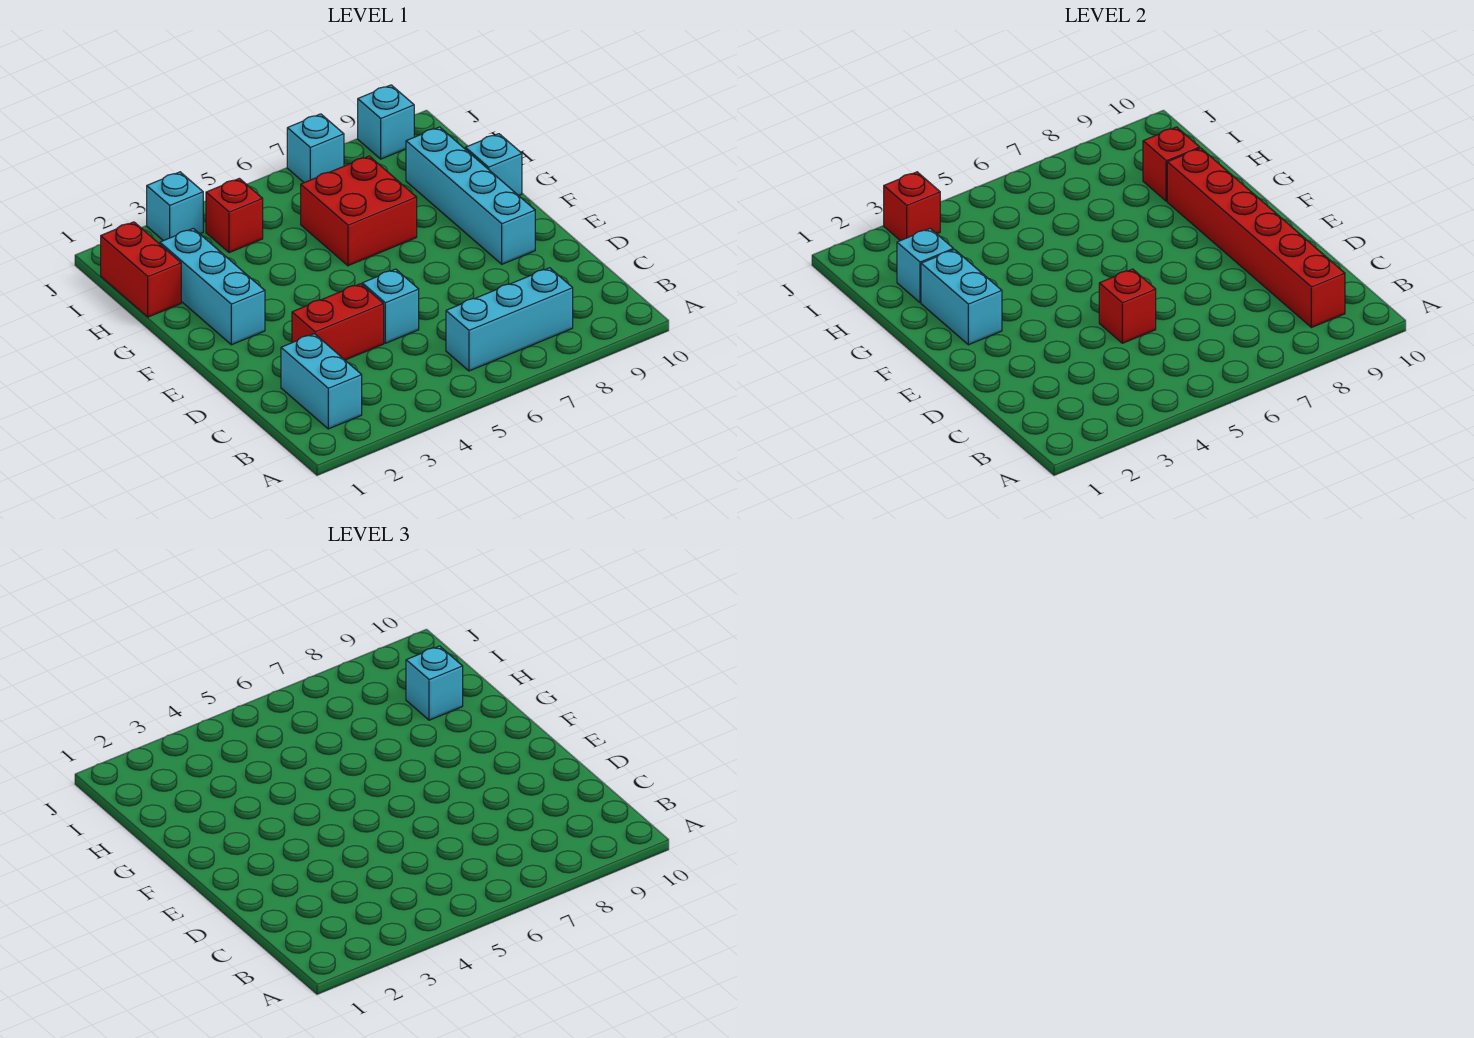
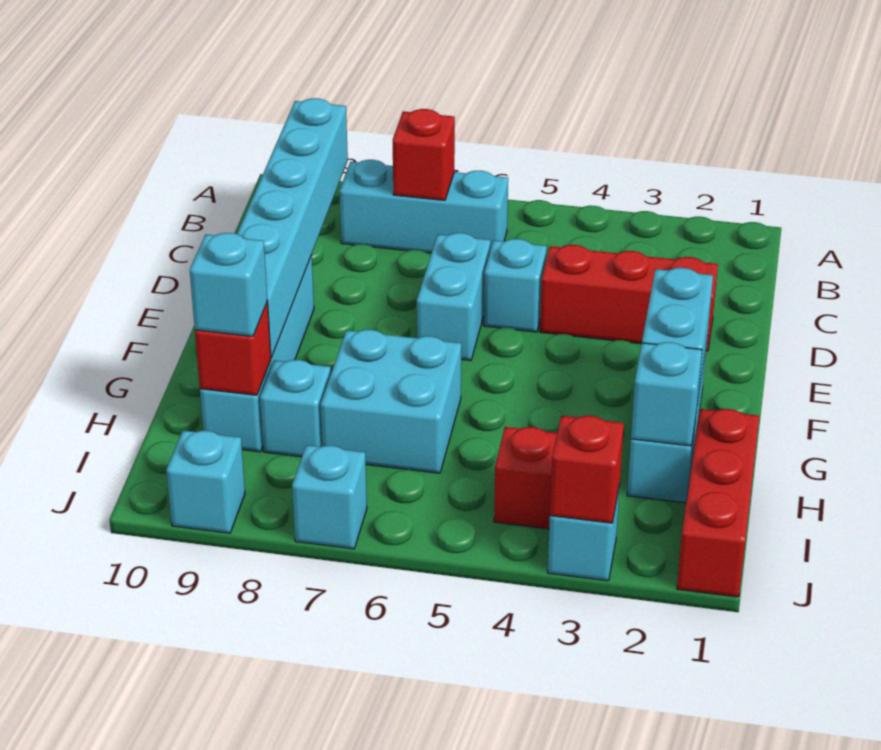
cyan 1x2 brick [281,334,362,429] -> cyan 1x2 brick moved to [417,233,491,361]
red 1x6 brick [1167,148,1345,328] -> cyan 1x6 brick [237,98,348,357]
red 1x2 brick [292,284,384,360] -> red 1x3 brick [540,245,718,351]
red 1x1 brick [1099,269,1156,343] -> red 1x1 brick moved to [393,109,455,200]
red 2x2 brick [301,156,417,266] -> cyan 2x2 brick [321,330,461,473]
cyan 1x1 brick [465,134,522,196] -> cyan 1x1 brick moved to [260,360,331,457]
red 1x2 brick [101,222,181,317] -> red 1x3 brick [677,409,759,597]

